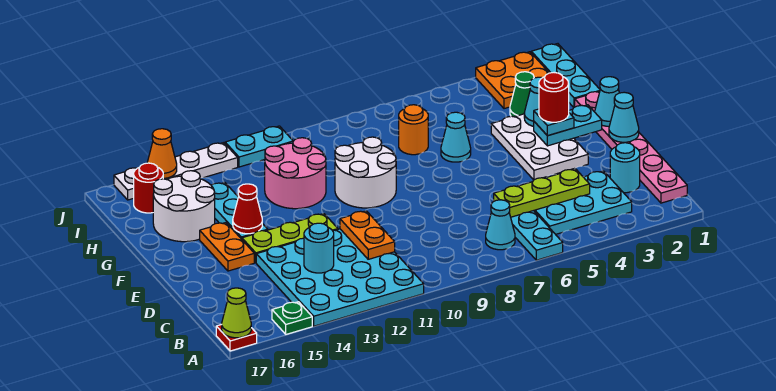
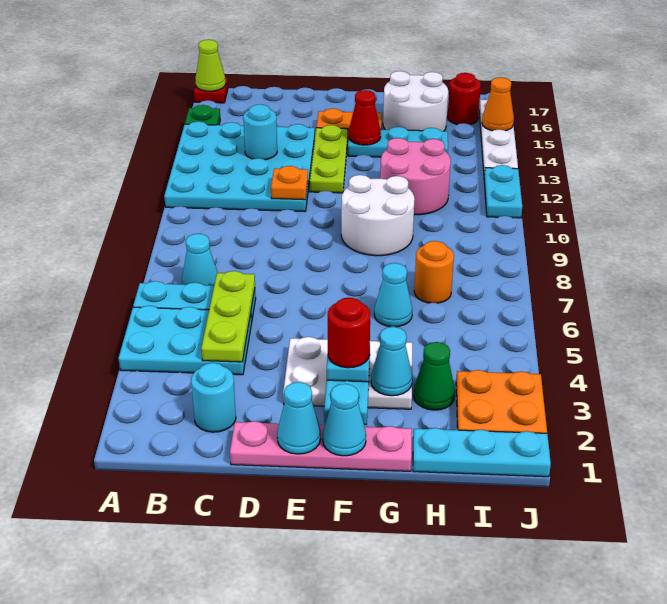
pink 1x6 plate [575,92,687,203] -> pink 1x4 plate [230,421,412,471]
cyan 2x3 plate [534,171,632,234] -> cyan 2x3 plate turned to [118,306,252,375]
orange 1x2 plate [340,211,395,259] -> orange 1x1 plate [271,166,308,200]

